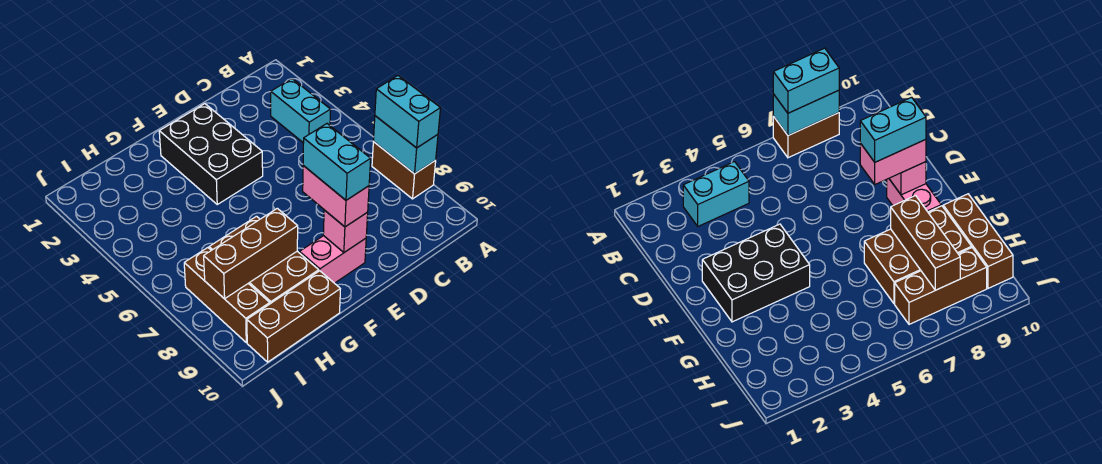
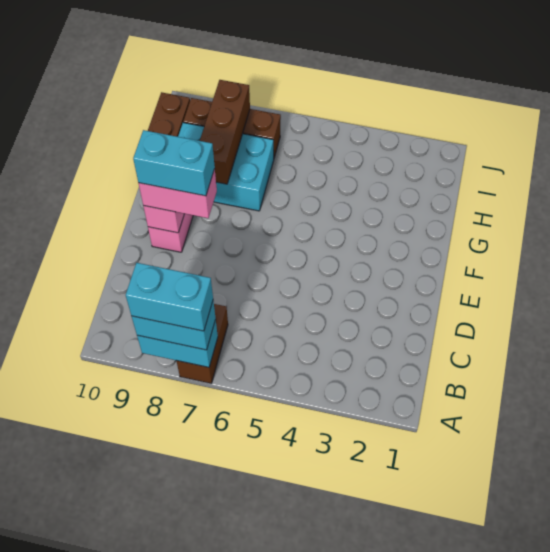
brown 1x2 brick [372,142,436,199] -> brown 1x2 brick turned to [177,304,228,383]
cyan 1x2 brick [271,79,331,143] -> cyan 1x2 brick moved to [126,263,213,331]
black 2x3 brick [159,104,263,204] -> none
brown 2x3 brick [209,216,319,304] -> cyan 2x3 brick [178,123,274,211]

